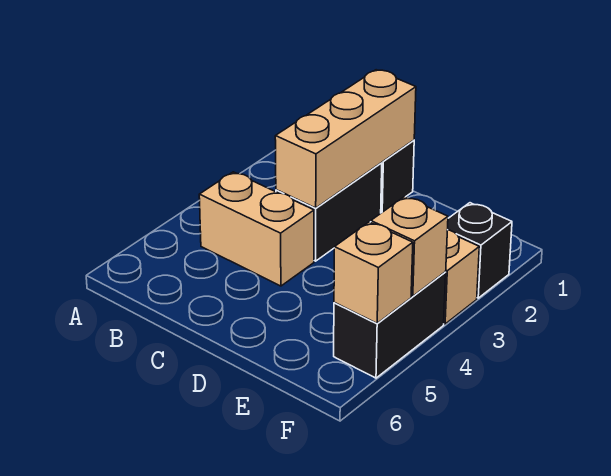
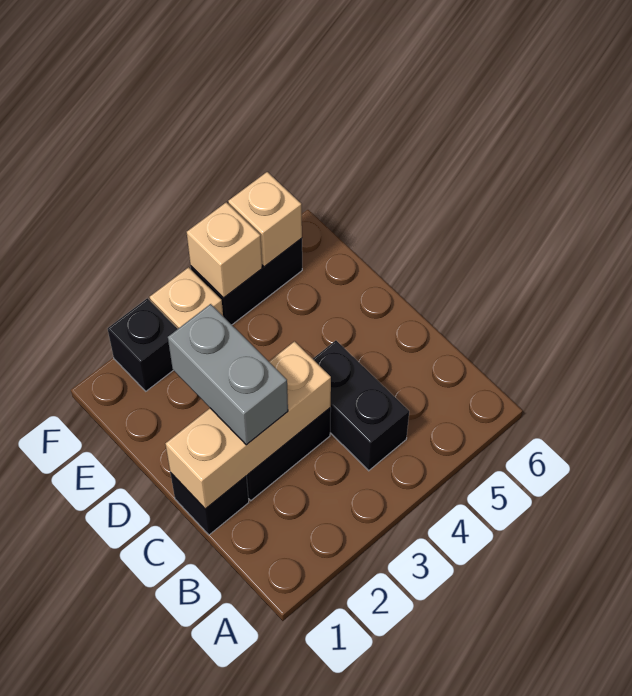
tan 1x2 brick [199,172,314,286] -> black 1x2 brick [313,341,409,471]
none -> grey 1x2 brick [168,304,288,445]

